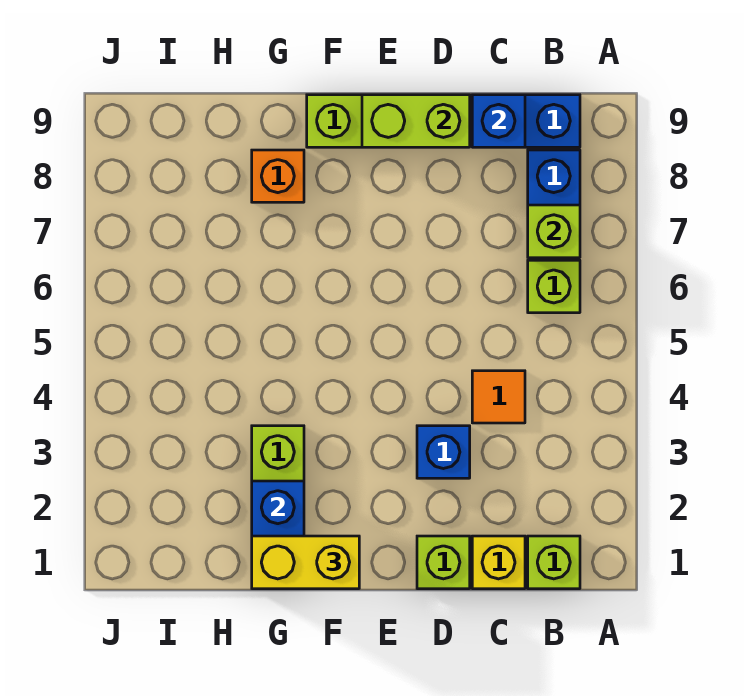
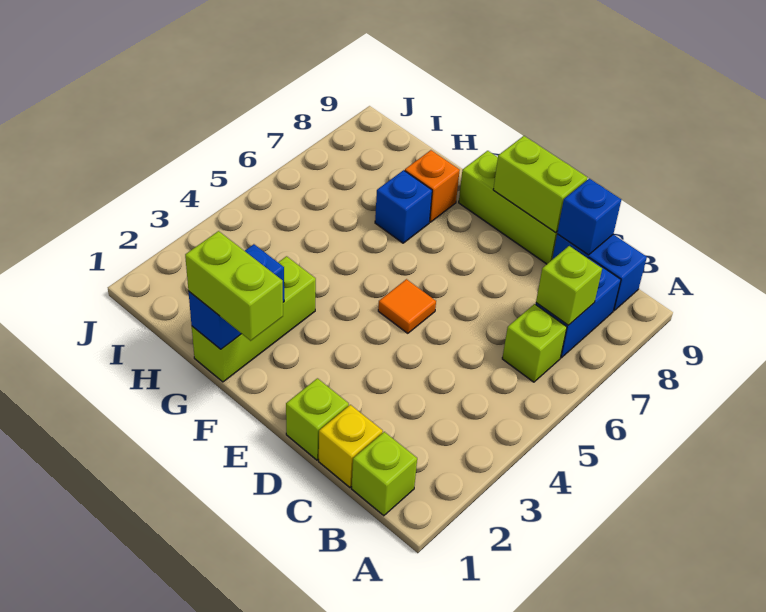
orange 1x1 tile [472,371,525,423] -> orange 1x1 tile moved to [378,279,436,333]
blue 1x1 brick [417,426,470,478] -> blue 1x1 brick moved to [375,170,432,243]
yellow 1x2 brick [252,536,359,589] -> lime 1x2 brick [185,231,283,341]

